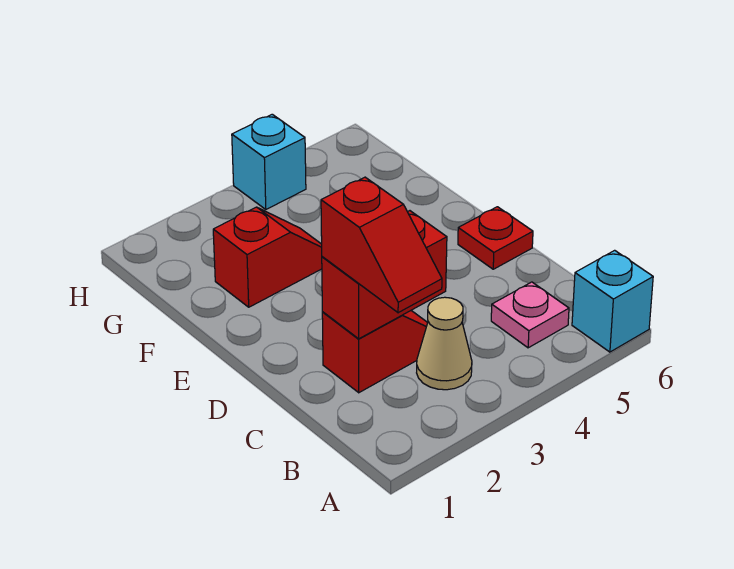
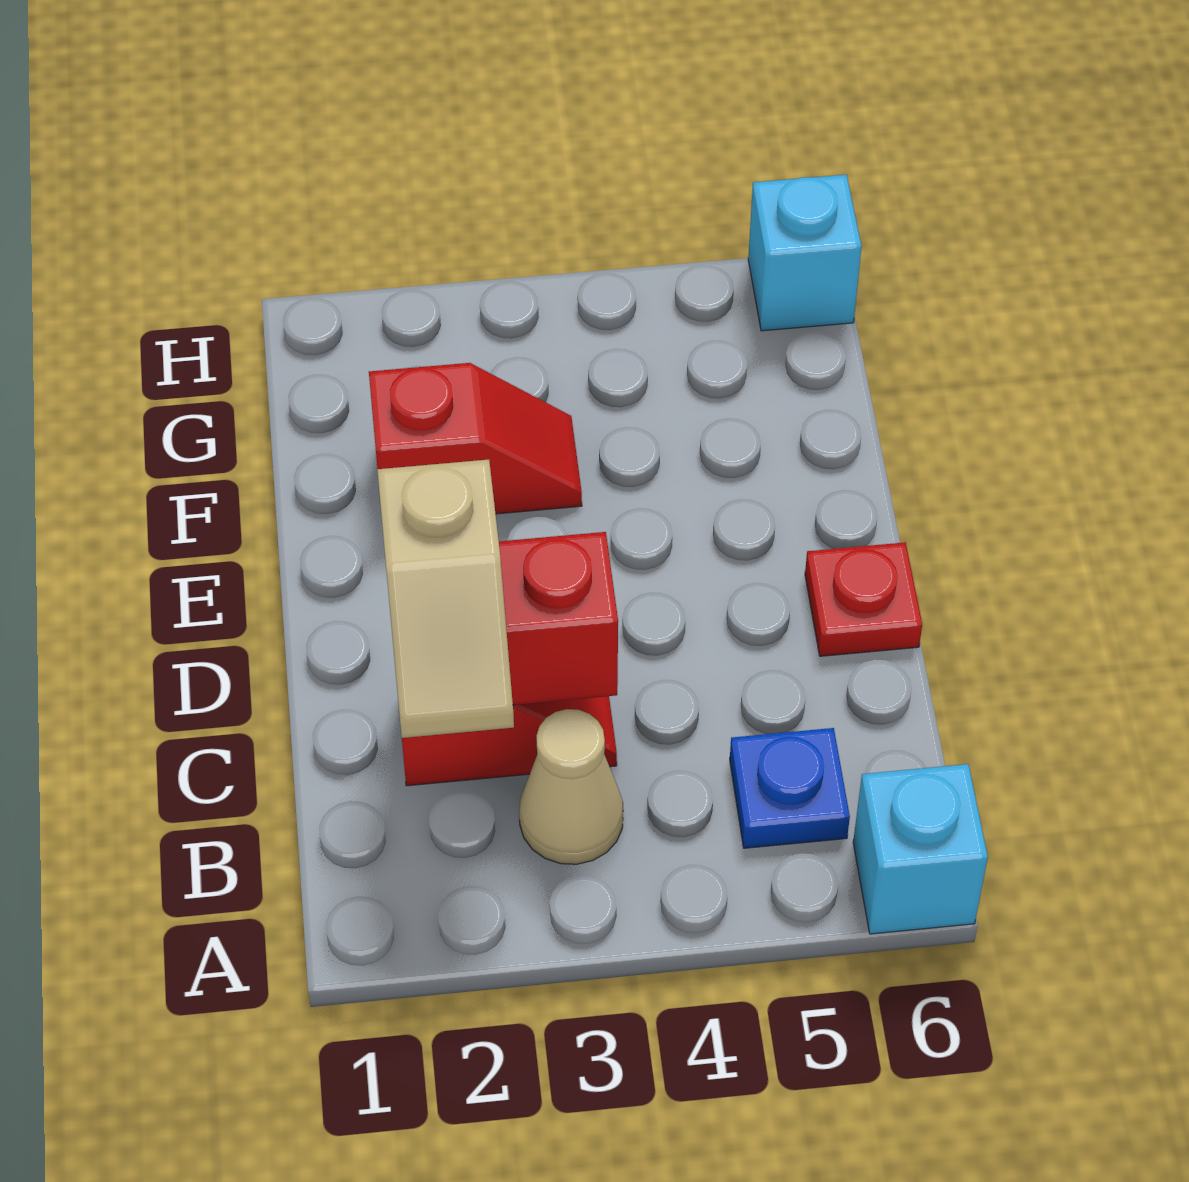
red 1x2 slope [321,177,442,313] -> tan 1x2 slope [377,460,514,738]
pink 1x1 plate [491,282,569,348] -> blue 1x1 plate [730,728,850,848]
cyan 1x1 brick [232,114,306,209] -> cyan 1x1 brick moved to [748,175,862,331]

